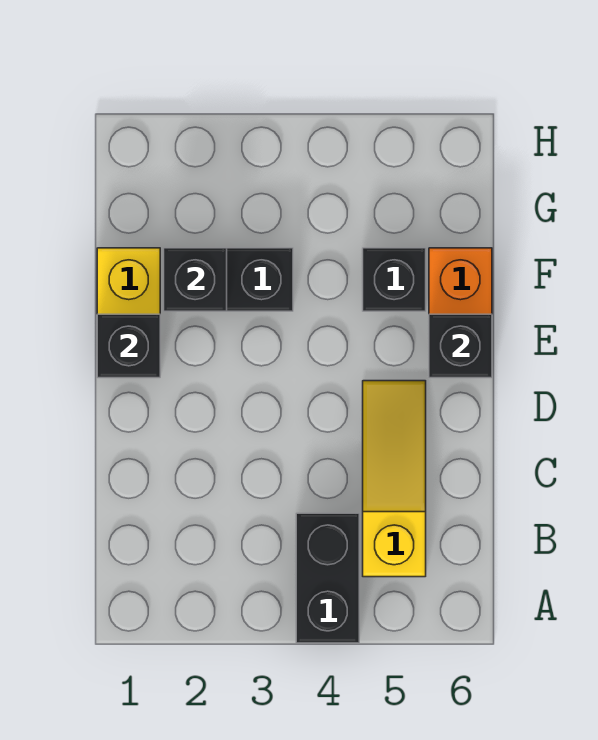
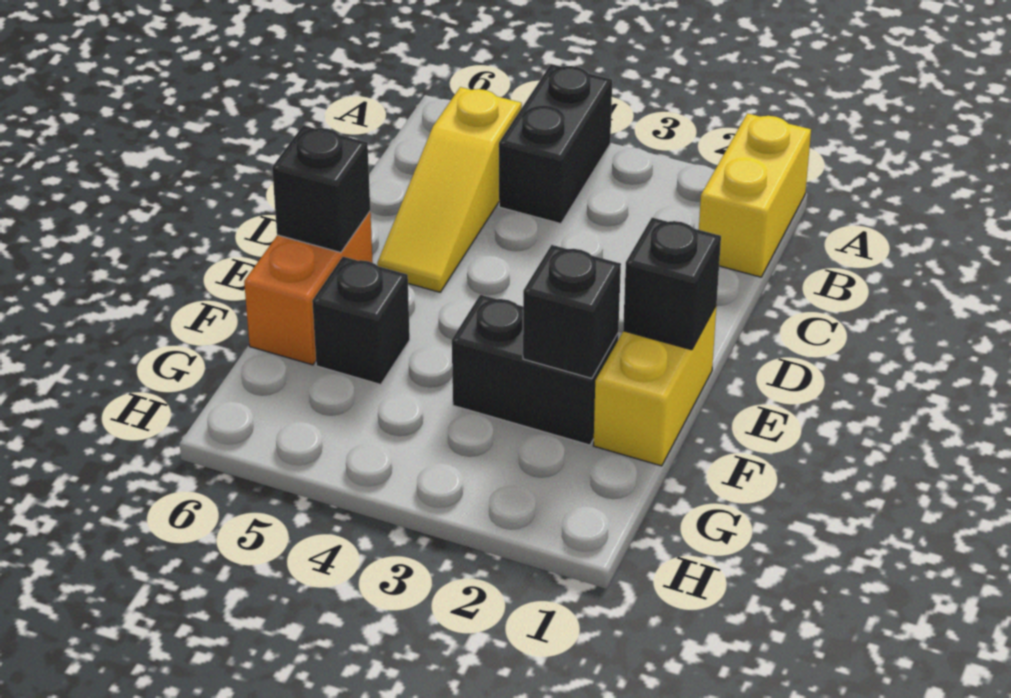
none -> yellow 1x2 brick [699,113,811,277]

